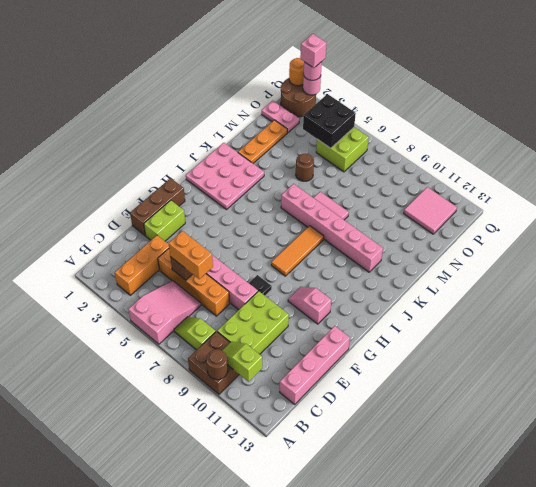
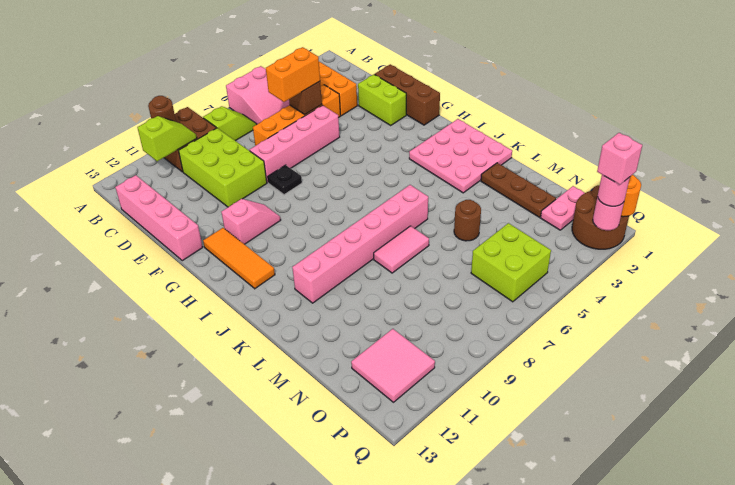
orange 1x3 tile [271,226,324,276] -> orange 1x3 tile moved to [203,228,275,289]
orange 1x3 plate [238,120,287,163] -> brown 1x3 plate [481,163,556,217]
black 2x2 brick [303,94,356,148] -> none

